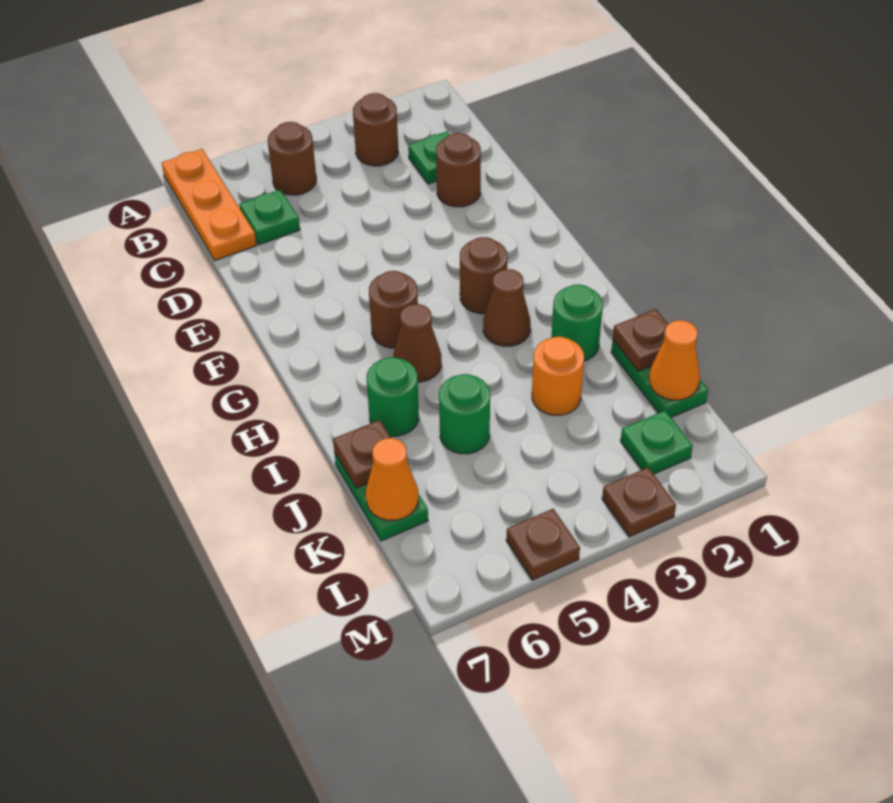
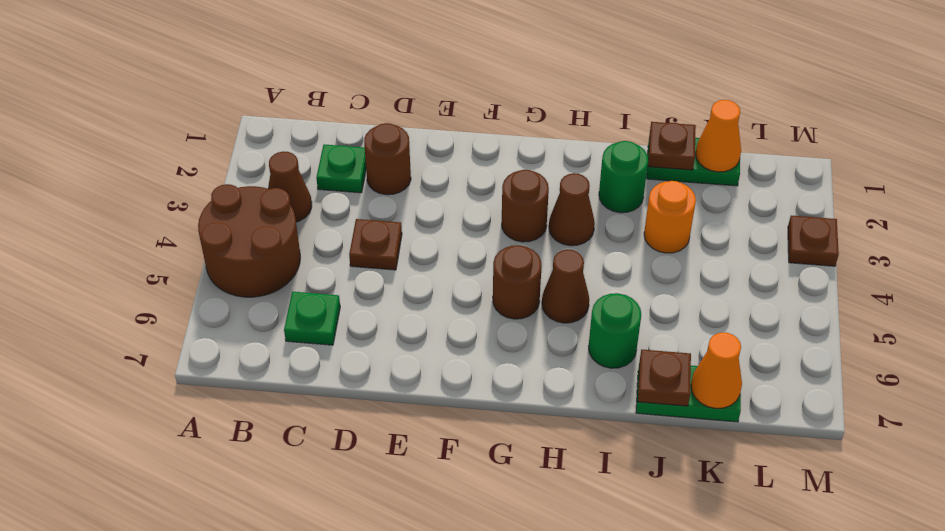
orange 1x3 plate [162,149,257,260] -> none
brown 1x1 round brick [353,93,398,166] -> brown 1x1 cone [268,151,312,222]
brown 1x1 round brick [268,122,316,195] -> brown 2x2 round brick [198,184,300,297]
green 1x1 round brick [439,374,490,454] -> none
green 1x1 plate [621,411,693,474] -> none
brown 1x1 plate [506,509,580,580] -> brown 1x1 plate moved to [349,219,402,270]

